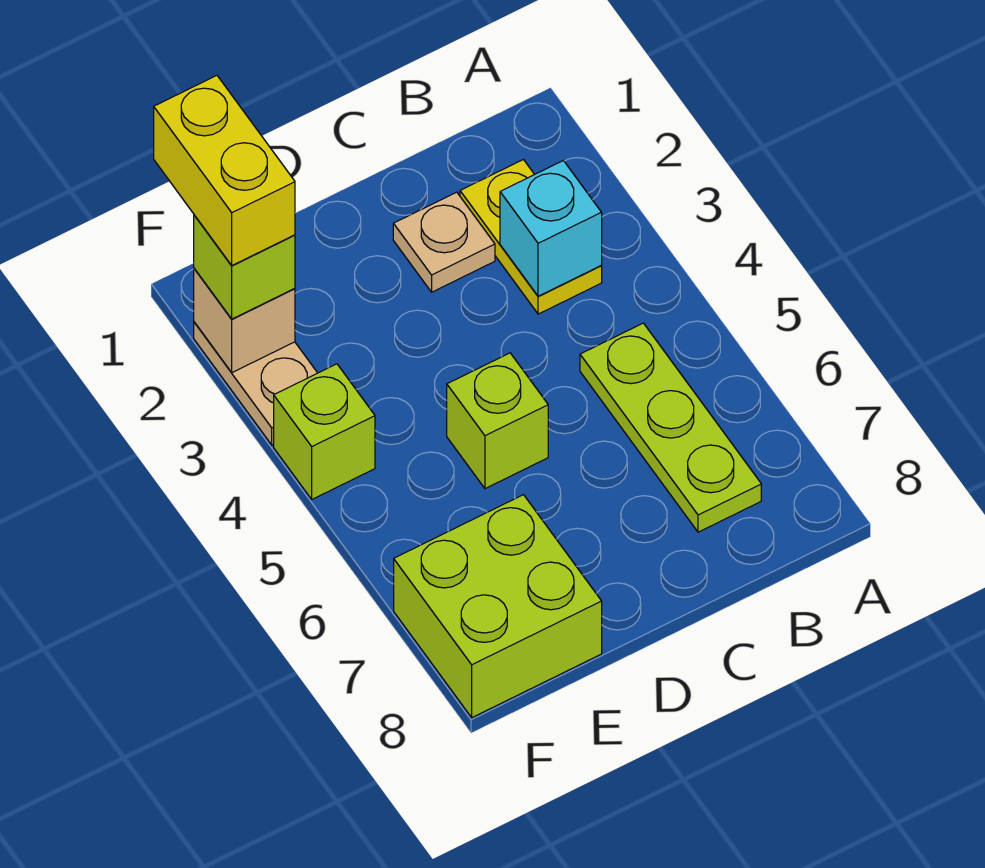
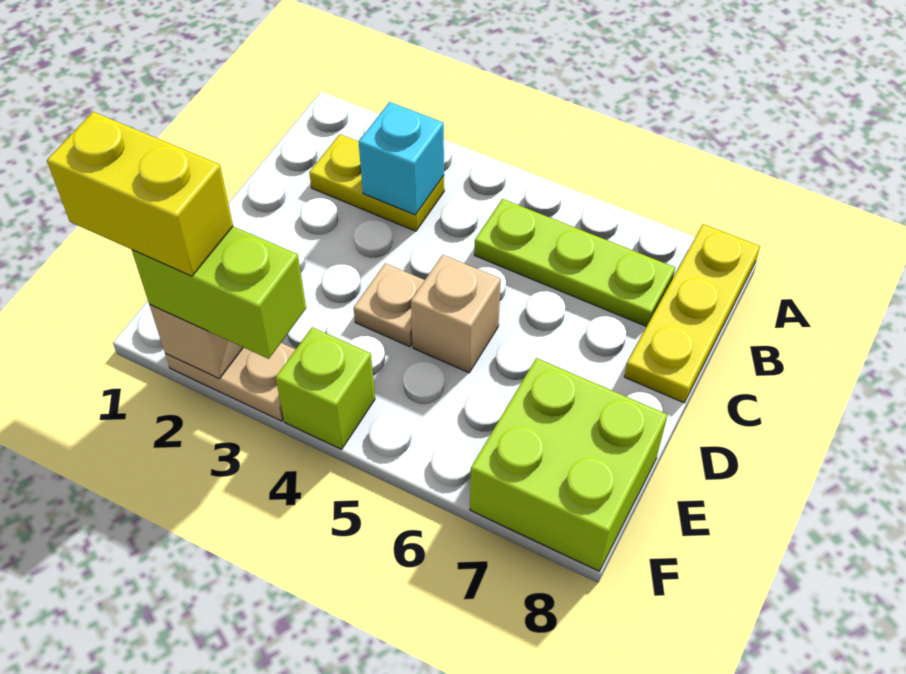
none -> yellow 1x3 plate [624,224,760,403]
tan 1x1 plate [393,192,495,292] -> tan 1x1 plate moved to [354,263,425,347]
lime 1x1 brick [447,353,548,489] -> tan 1x1 brick [411,255,501,373]
lime 1x1 brick [194,215,295,319] -> lime 1x2 brick [132,227,306,359]

